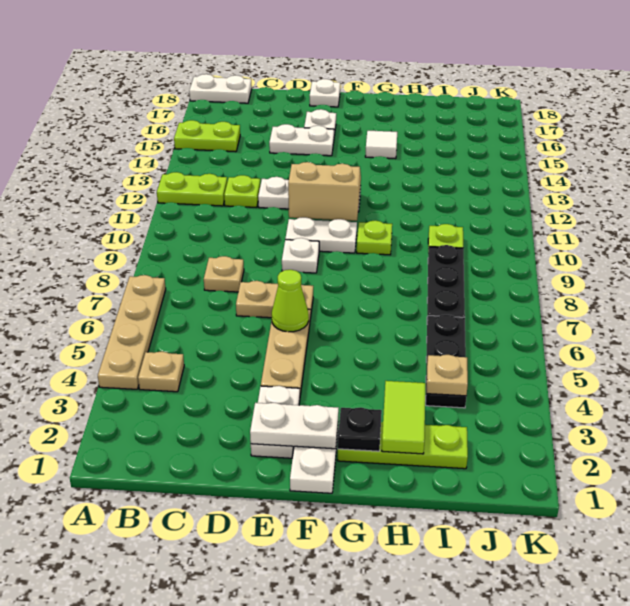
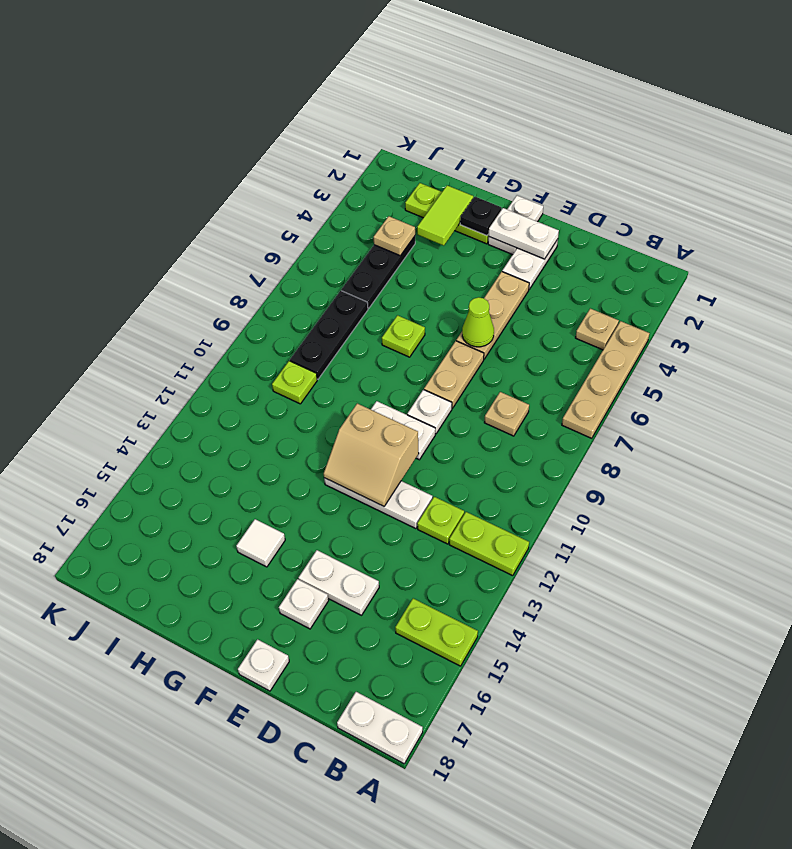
tan 1x2 plate [236,281,313,318] -> tan 1x2 plate turned to [424,341,484,408]
lime 1x1 plate [357,221,392,255] -> lime 1x1 plate moved to [382,315,425,357]

